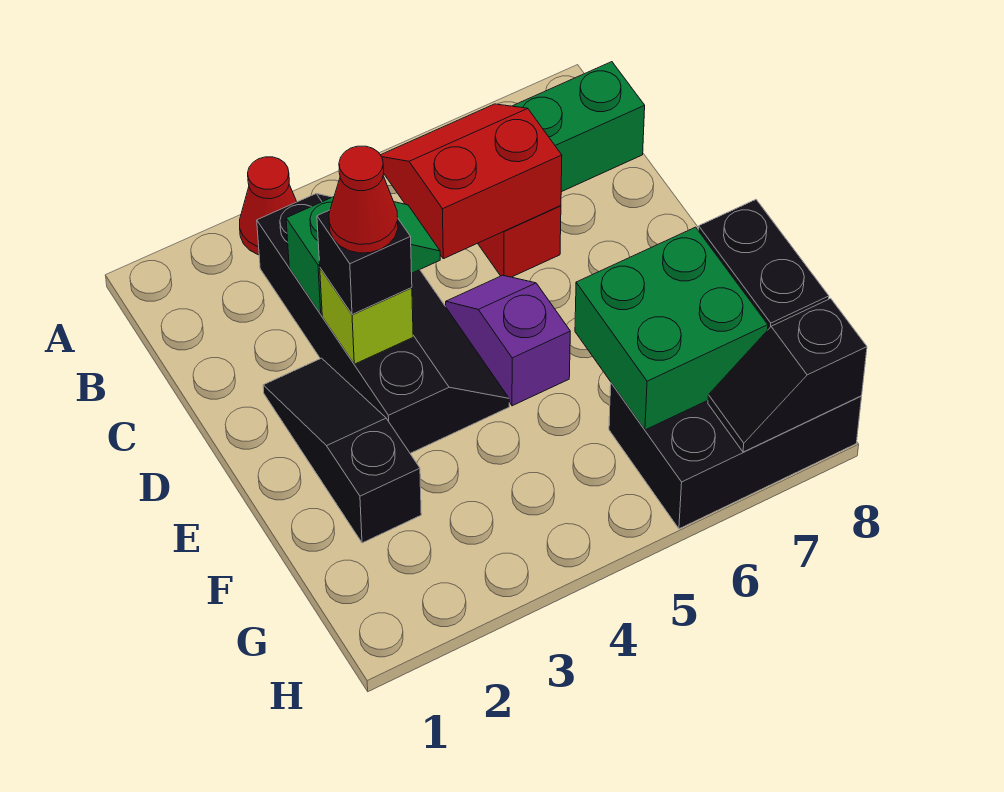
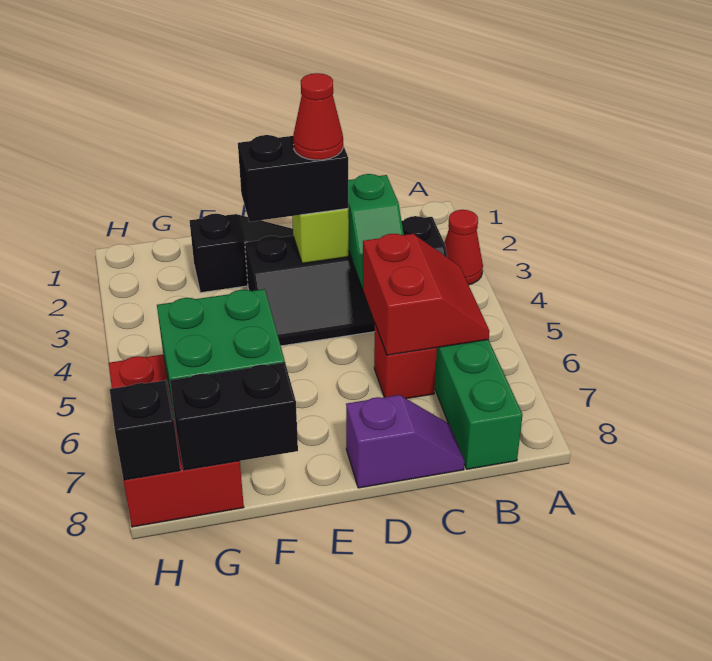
black 1x1 brick [317,210,412,314] -> black 1x2 brick [238,135,348,222]
purple 1x2 slope [446,275,570,406] -> purple 1x2 slope moved to [346,395,465,488]
black 2x3 brick [609,383,862,529] -> red 2x3 brick [109,355,244,527]

